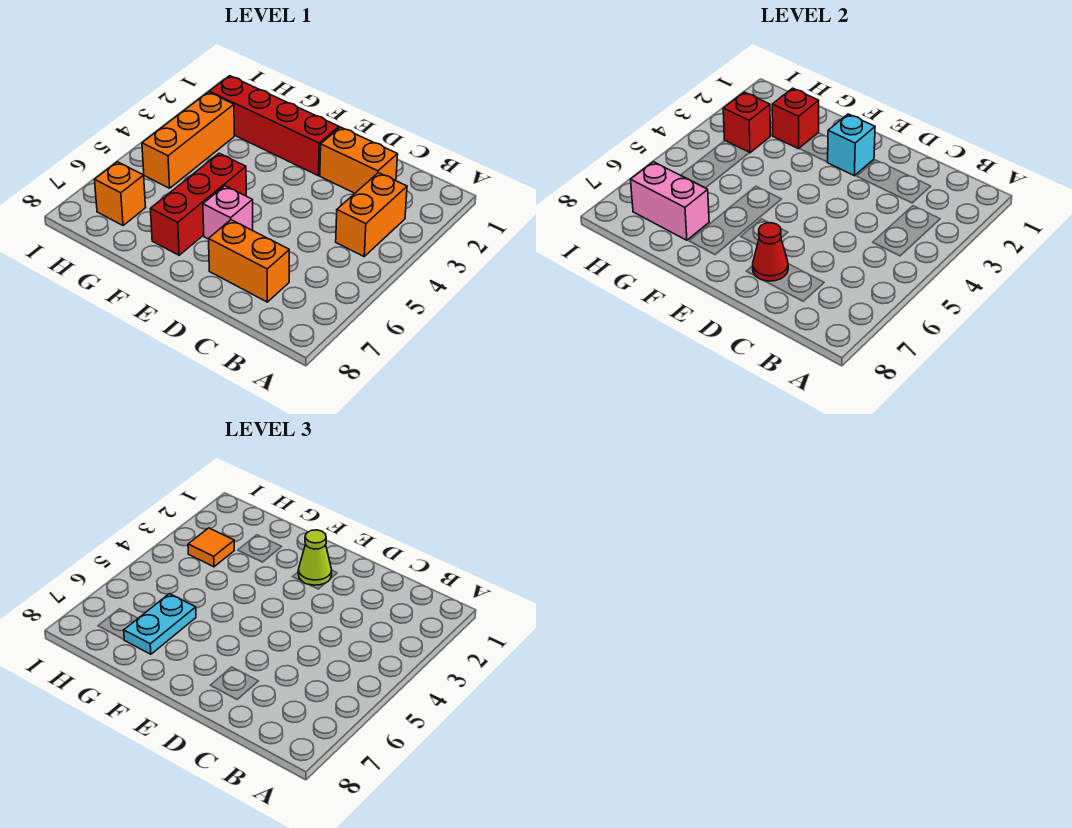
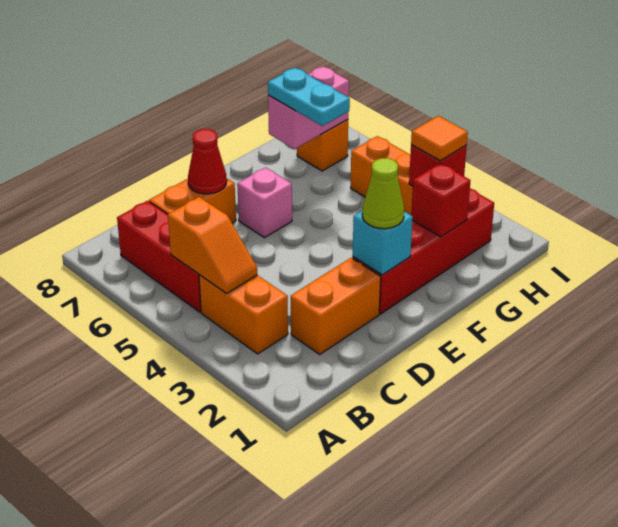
none -> orange 1x2 slope [168,197,257,294]
red 1x3 brick [150,153,246,255] -> red 1x3 brick moved to [117,201,201,312]

